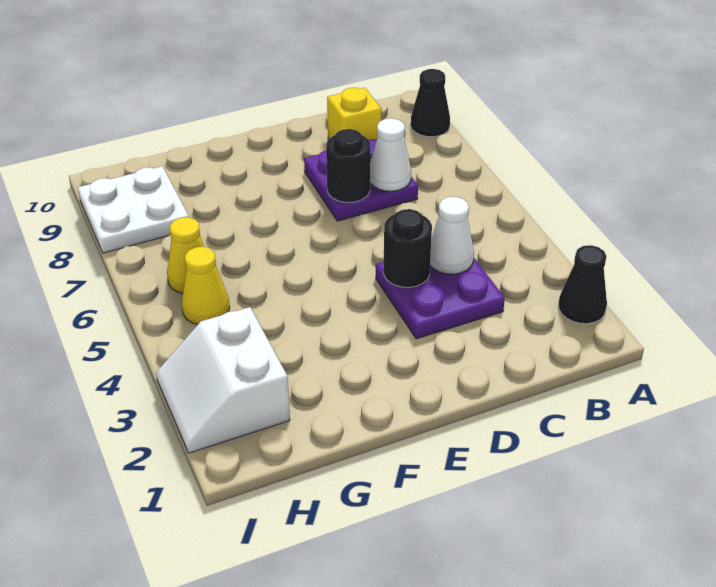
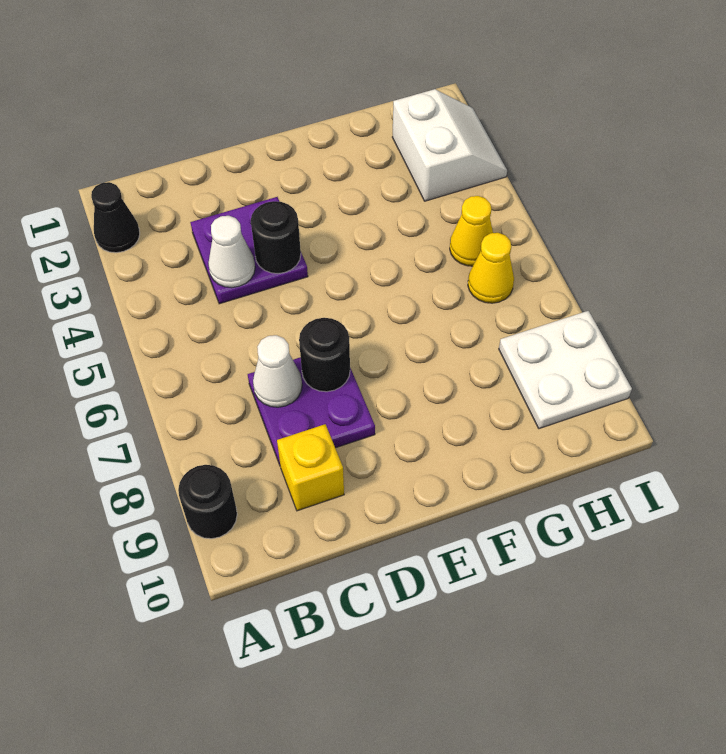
black 1x1 cone [411,69,450,137] -> black 1x1 round brick [178,465,237,539]

